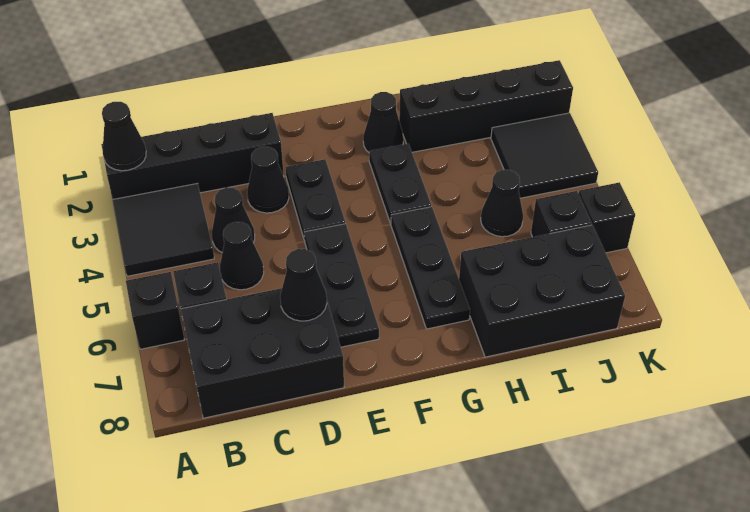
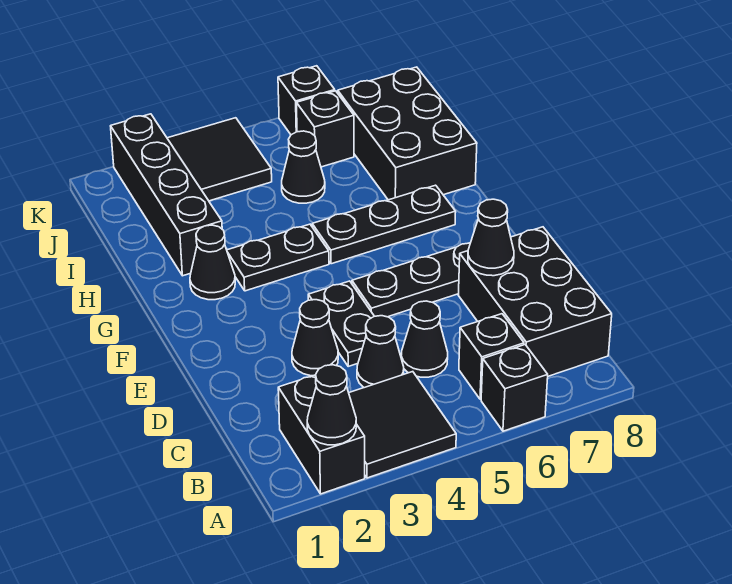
black 1x4 brick [101,113,284,199] -> black 1x2 brick [278,375,365,494]
black 1x2 plate [285,159,345,241] -> black 1x2 plate turned to [308,281,374,366]

